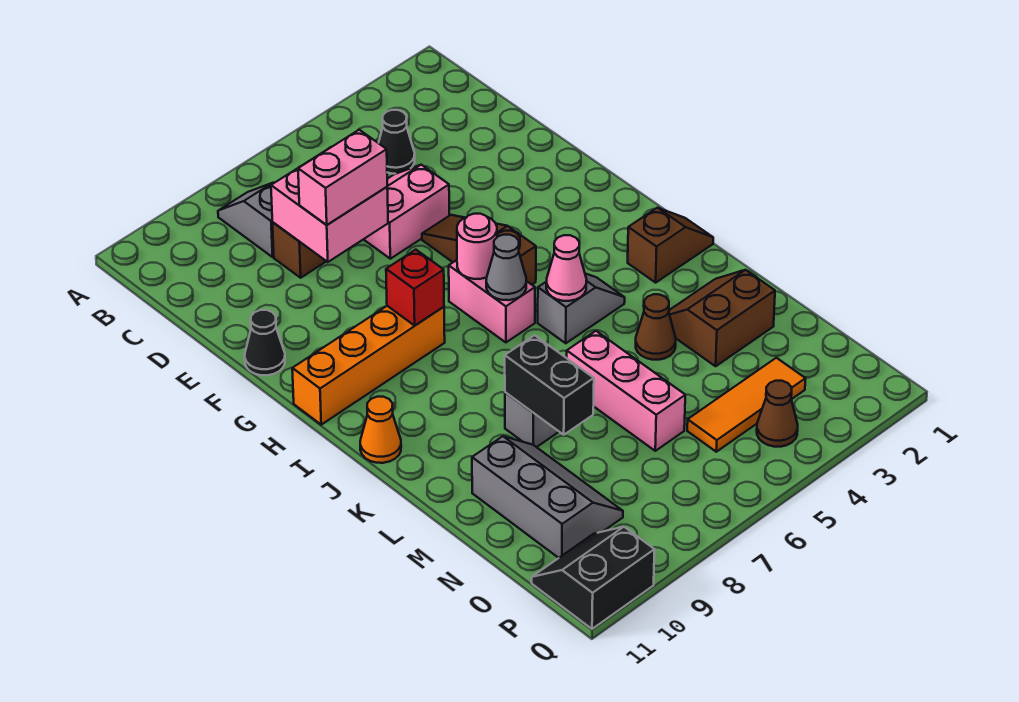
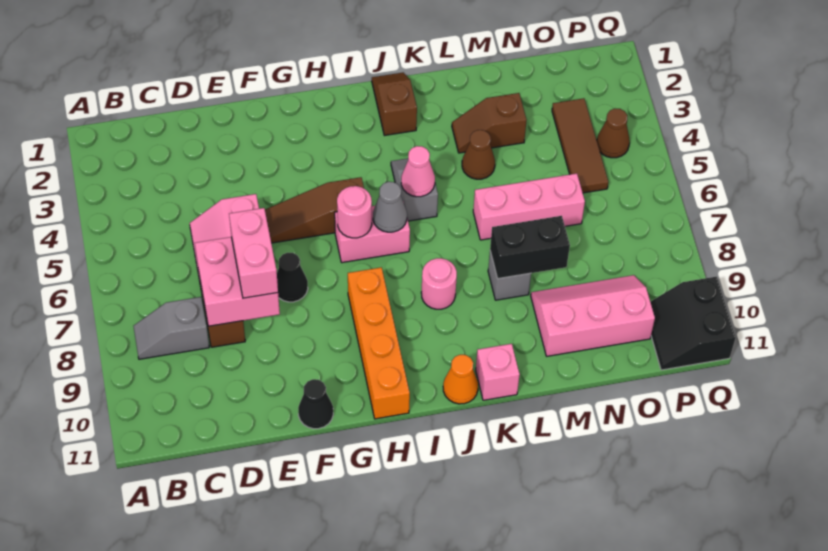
black 1x1 cone [379,110,415,174] -> black 1x1 cone moved to [277,253,308,302]
red 1x1 brick [386,250,444,325] -> none
none -> pink 1x1 round brick [421,258,457,309]
none -> pink 1x1 brick [476,344,520,400]
brown 2x2 slope [669,270,775,366] -> brown 1x2 slope [452,93,527,153]
grey 2x3 slope [472,436,623,558] -> pink 2x3 slope [531,275,655,356]
orange 1x3 tile [687,358,806,452] -> brown 1x3 tile [552,98,608,193]

